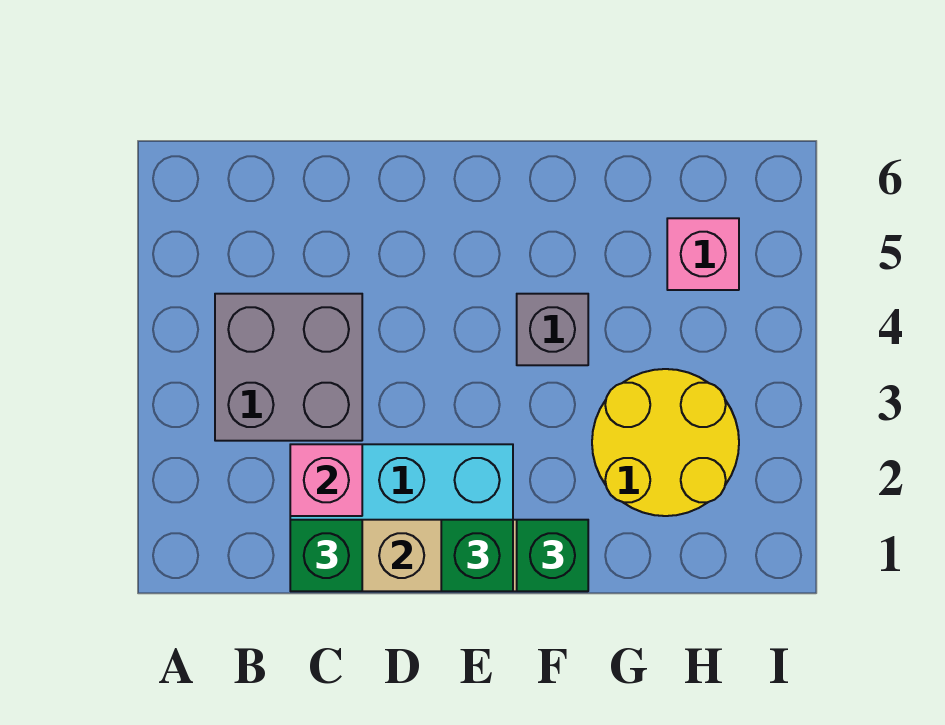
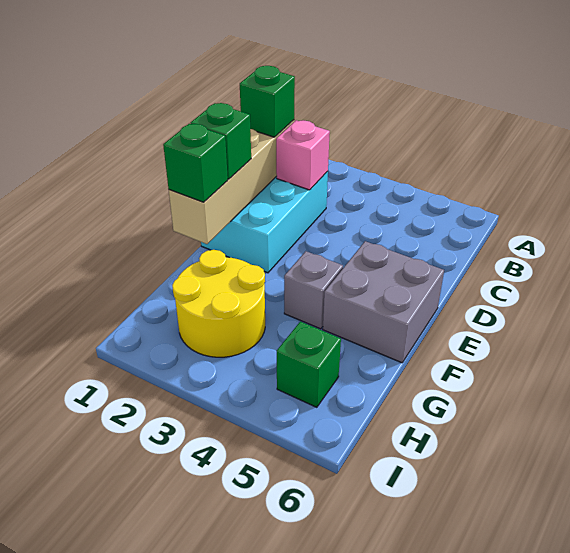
grey 2x2 brick [215,294,362,441] -> grey 2x2 brick moved to [323,241,444,363]
pink 1x1 brick [667,218,739,290] -> green 1x1 brick [277,321,341,407]

